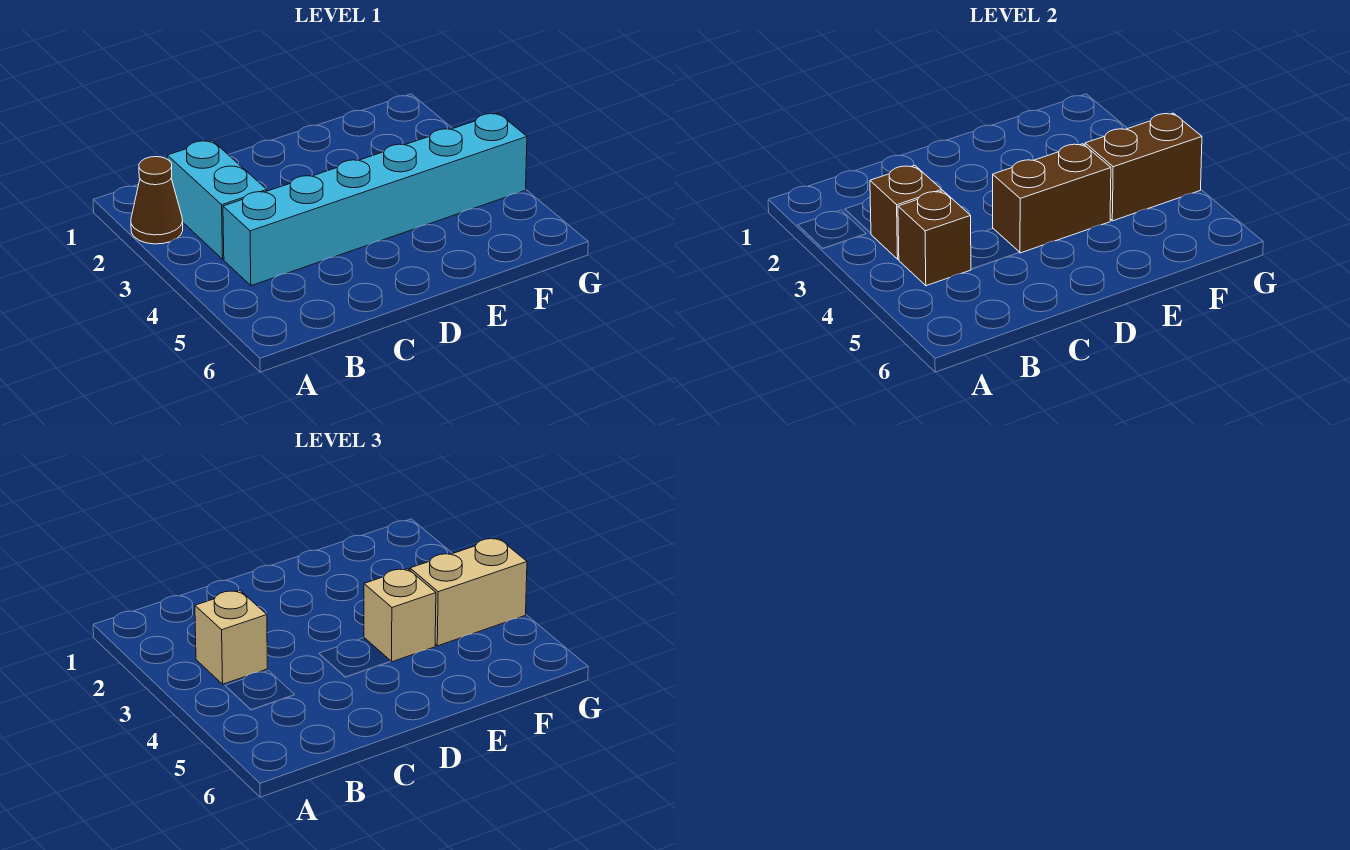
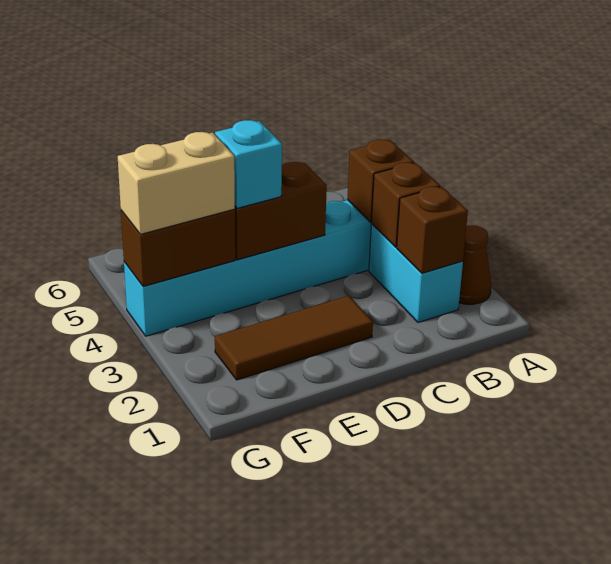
none -> brown 1x1 brick [397,187,468,273]
tan 1x1 brick [195,590,267,684] -> none
none -> brown 1x3 tile [215,296,373,380]
tan 1x1 brick [364,569,436,662] -> cyan 1x1 brick [215,120,282,208]

